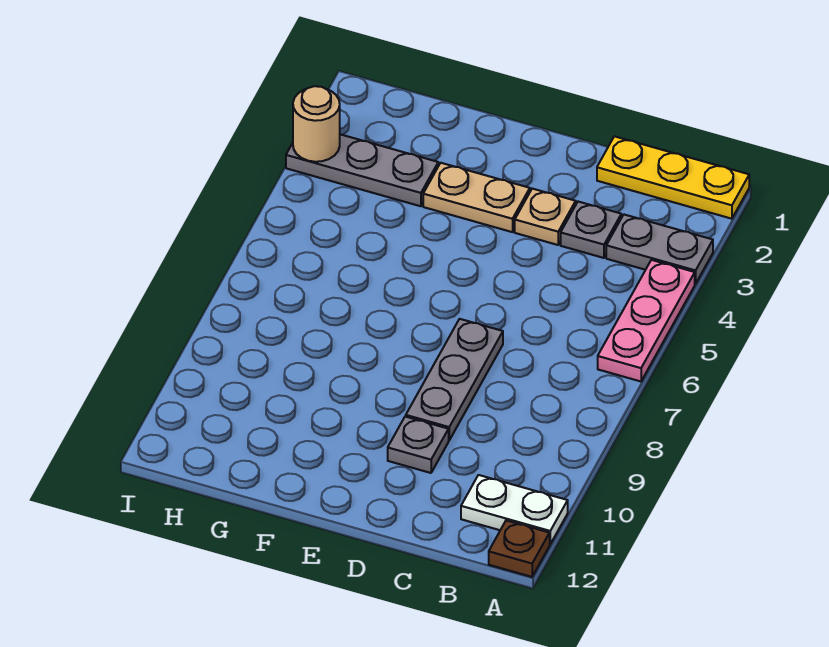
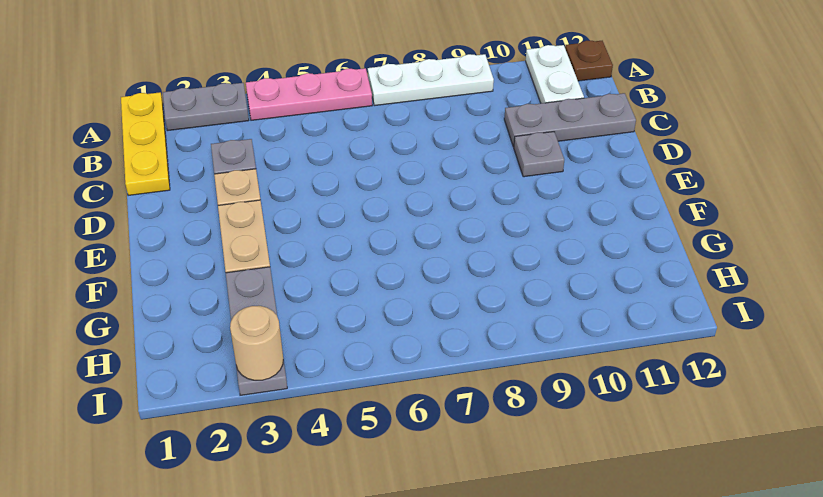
grey 1x2 plate [606,215,713,284] -> grey 1x2 plate turned to [163,83,249,131]
none -> white 1x3 plate [368,54,494,106]
grey 1x3 plate [406,319,503,440] -> grey 1x3 plate moved to [504,93,636,147]

